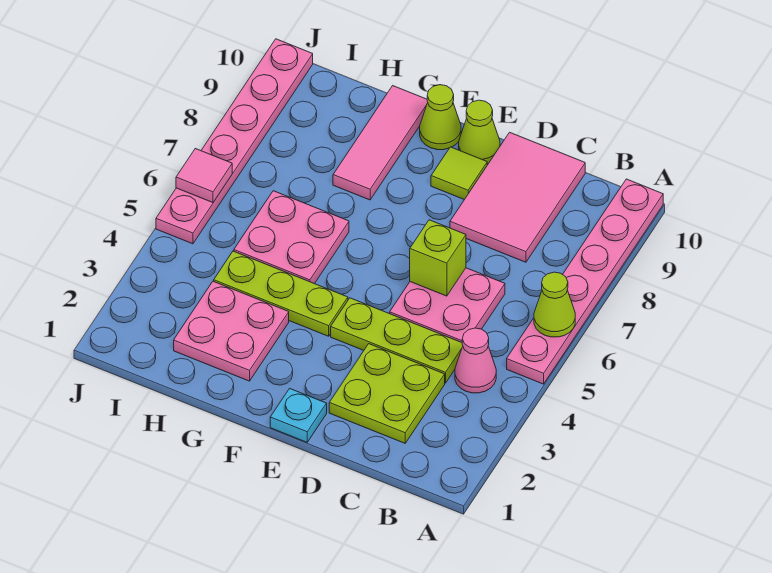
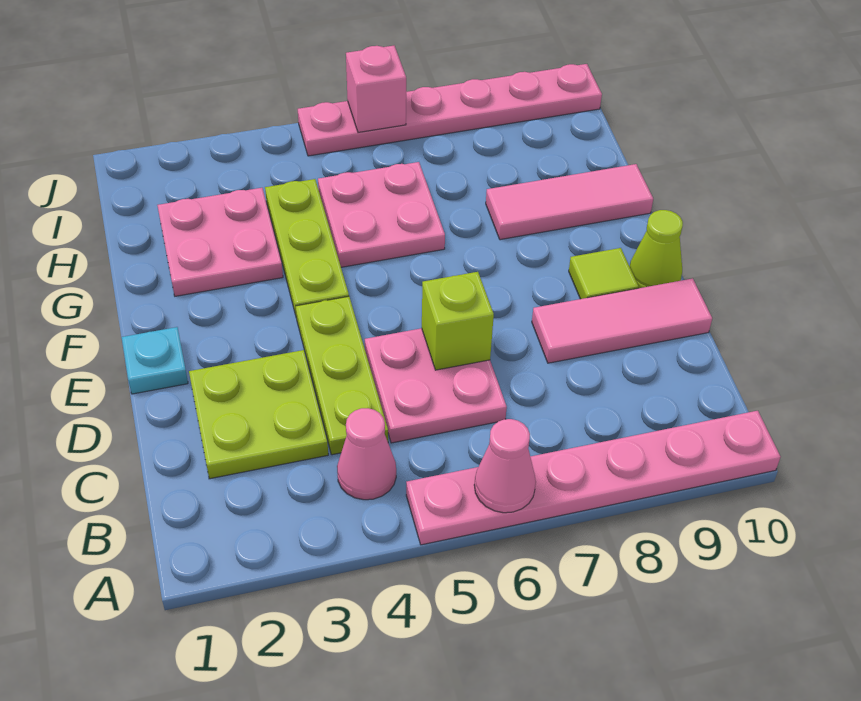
lime 1x1 cone [534,272,575,337] -> pink 1x1 cone [474,419,536,513]
pink 2x3 tile [450,132,585,262] -> pink 1x3 tile [532,278,712,363]
lime 1x1 cone [420,85,461,150] -> none
pink 1x1 tile [176,149,232,202] -> pink 1x1 brick [346,46,406,132]

